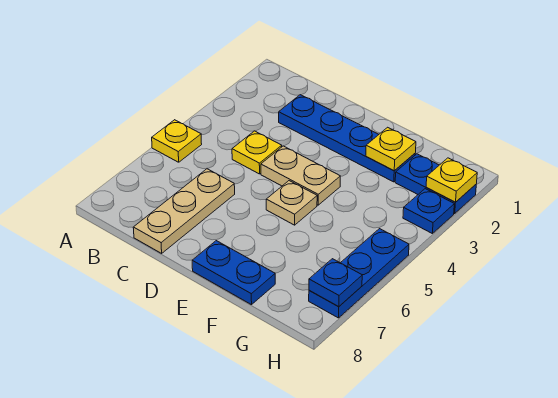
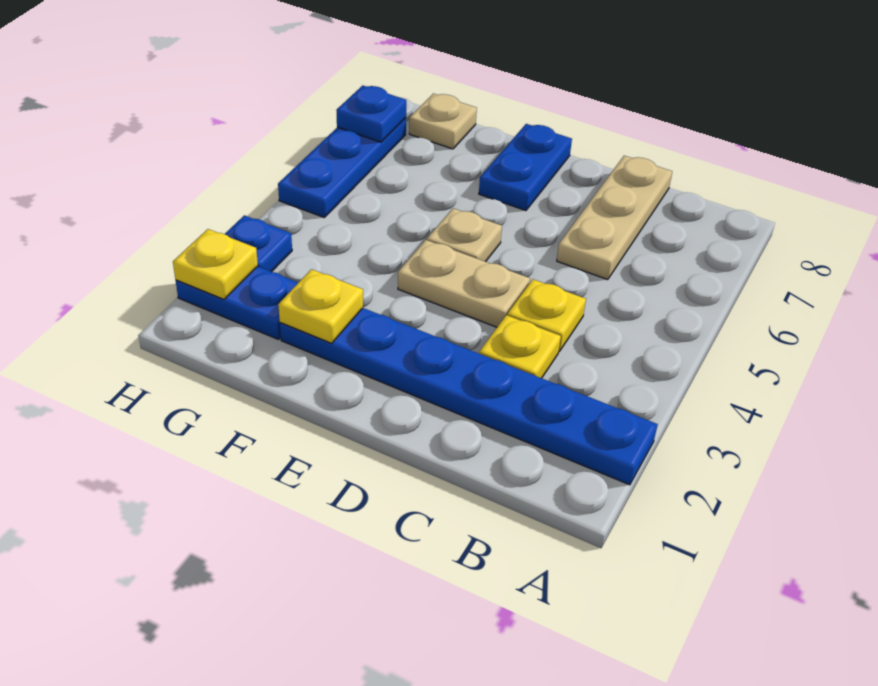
yellow 1x1 plate [152,120,202,162] -> yellow 1x1 plate moved to [479,315,561,378]
blue 1x4 plate [279,95,415,182] -> blue 1x6 plate [280,308,658,485]
blue 1x2 plate [192,241,275,305] -> blue 1x2 plate turned to [479,124,572,211]
none -> tan 1x1 plate [409,94,477,149]

